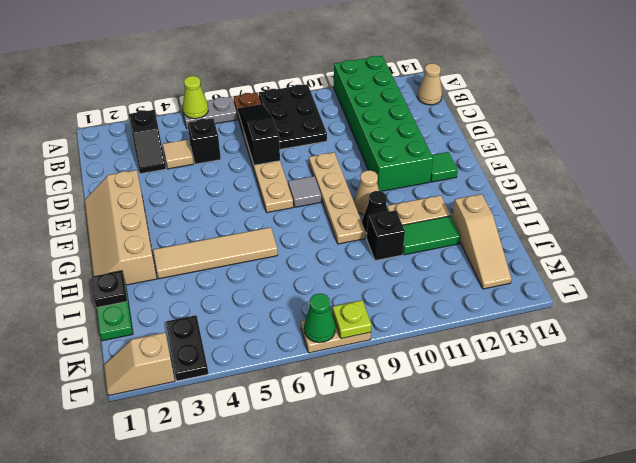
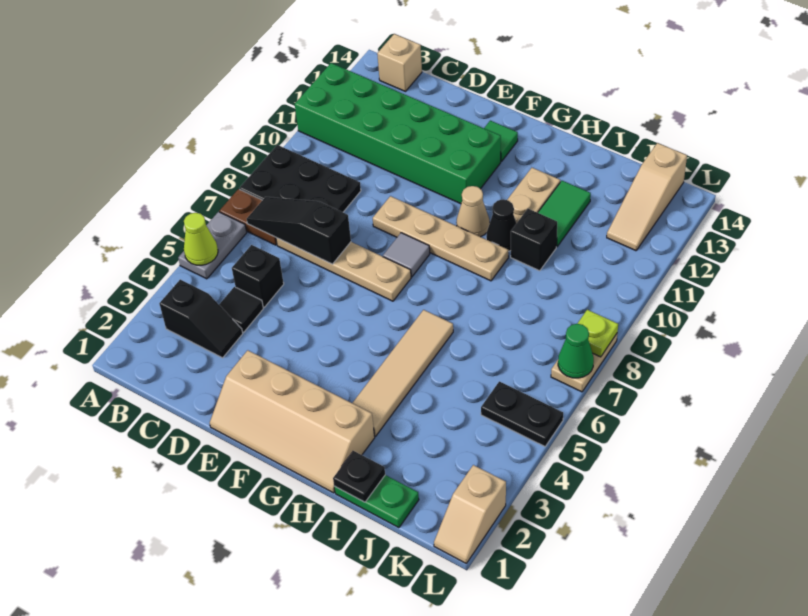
tan 1x1 cone [417,64,442,105] -> tan 1x1 brick [377,34,422,91]
tan 1x1 tile [163,139,194,169] -> black 1x1 tile [219,287,263,332]
tan 1x3 slope [452,194,512,289] -> tan 1x3 slope turned to [607,143,687,251]
black 1x2 plate [166,315,208,381] -> black 1x2 plate moved to [481,381,563,446]

